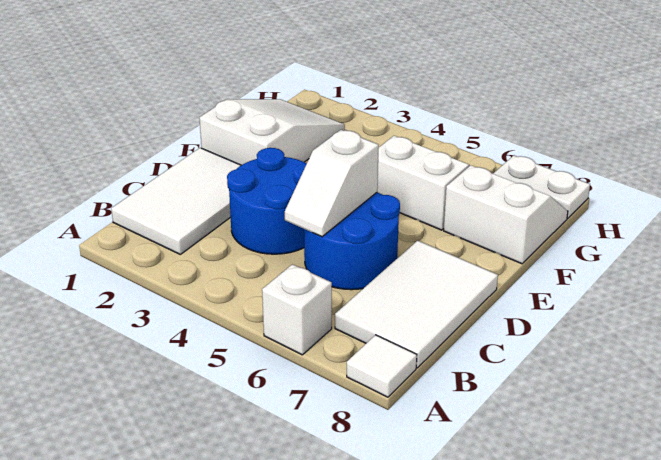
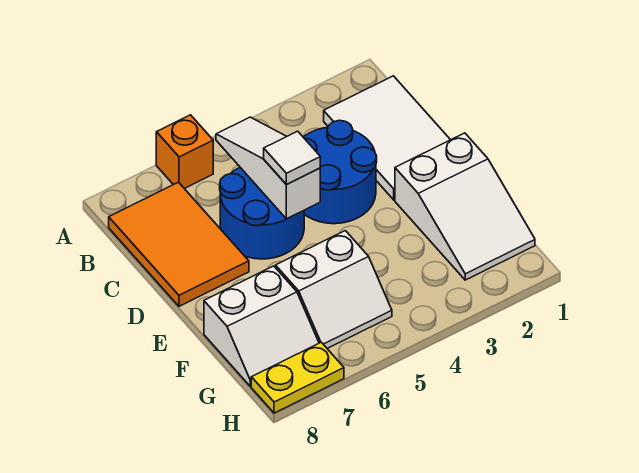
white 1x1 brick [262,264,332,355] -> orange 1x1 brick [156,115,213,189]
white 1x1 tile [347,335,417,397] -> white 1x1 tile moved to [264,131,320,184]
white 2x3 tile [335,241,498,368] -> orange 2x3 tile [109,182,249,306]
white 1x2 slope [285,130,379,237] -> white 1x3 slope [216,117,320,219]
white 1x2 plate [493,155,590,218] -> yellow 1x2 plate [251,342,344,413]

